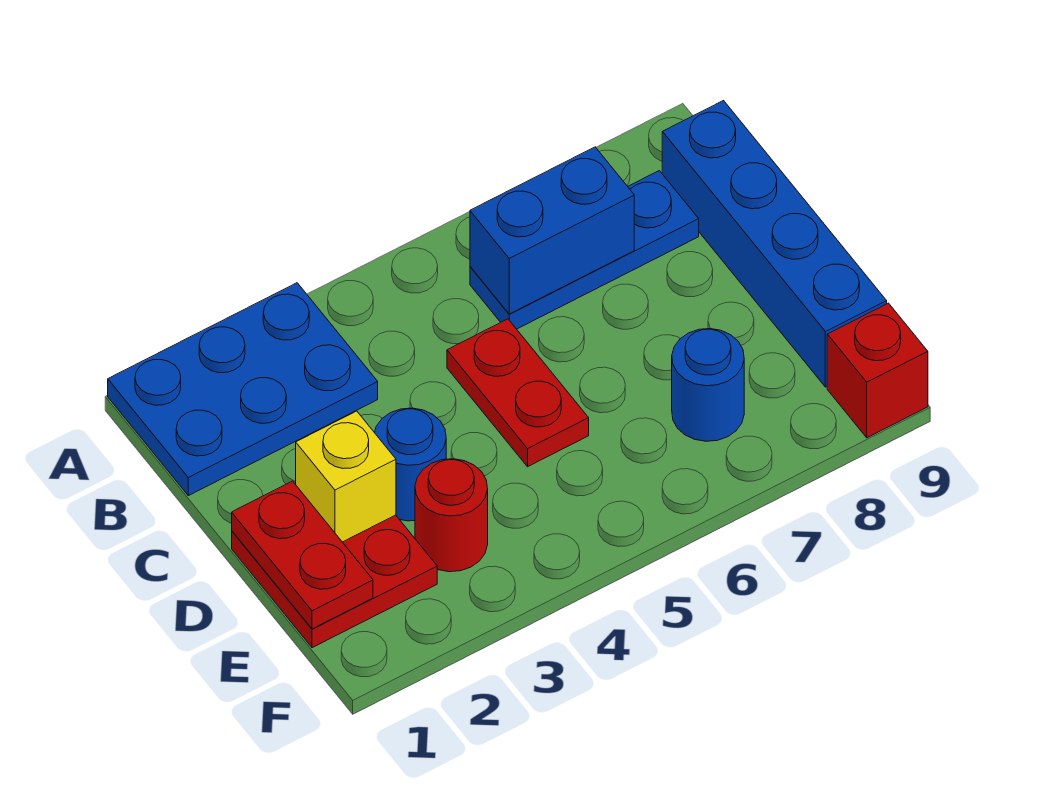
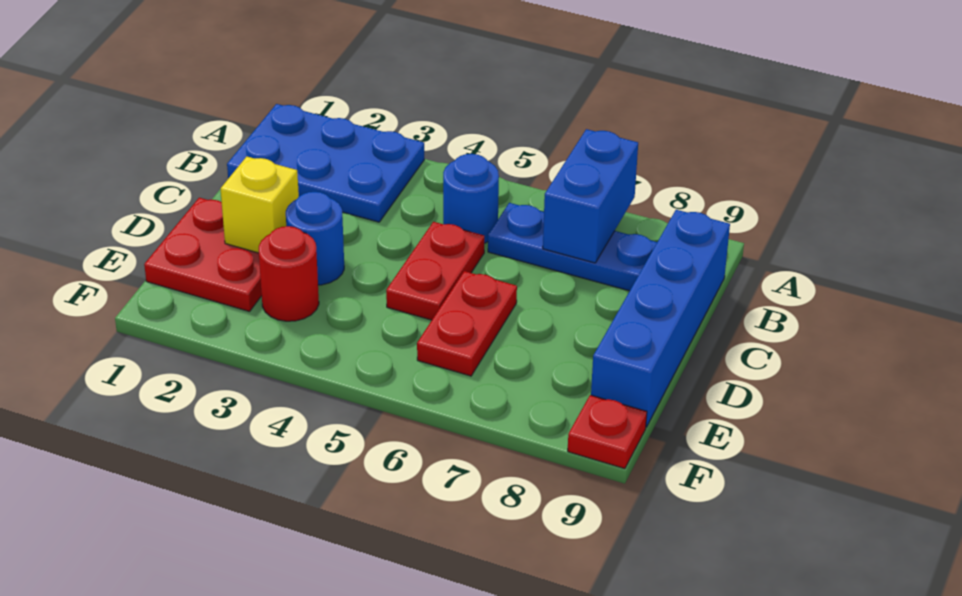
blue 1x2 brick [470,147,634,314] -> blue 1x2 brick turned to [543,129,638,263]
red 1x2 plate [232,481,373,629] -> red 1x2 plate moved to [417,271,517,376]
blue 1x1 round brick [672,329,744,441] -> blue 1x1 round brick moved to [443,154,499,243]
red 1x1 brick [827,303,928,438] -> red 1x1 plate [568,395,647,469]

